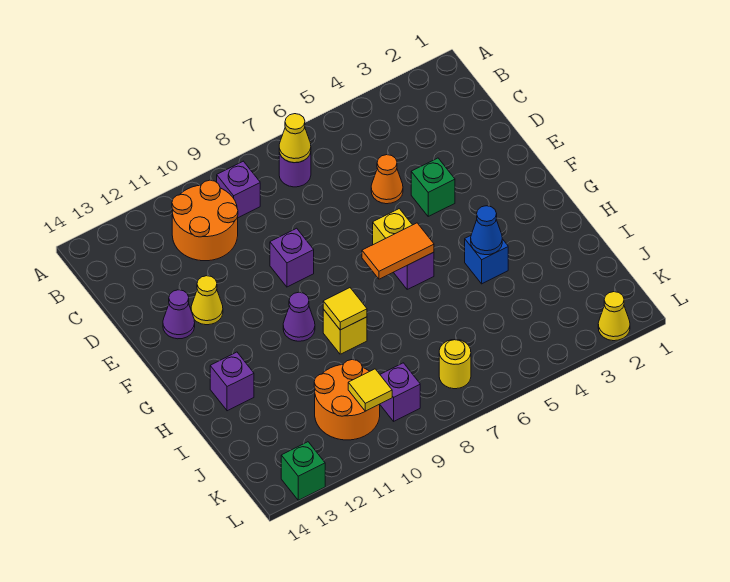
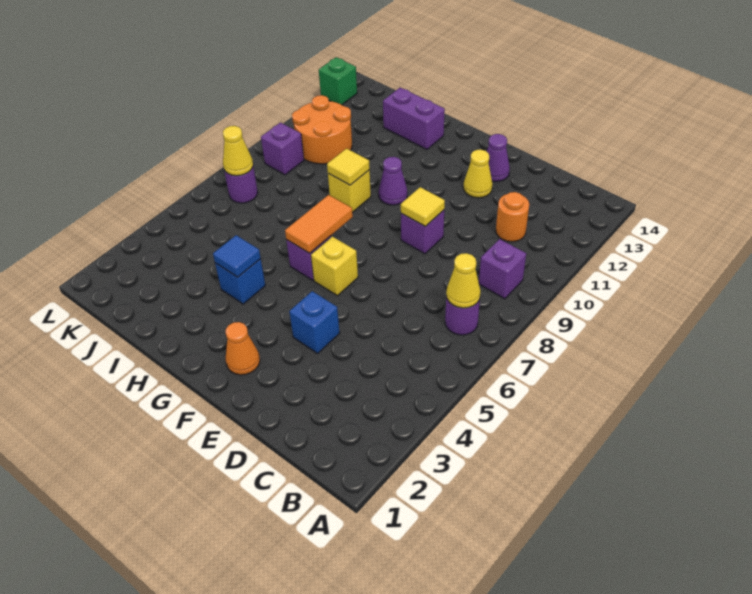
orange 2x2 round brick [172,180,238,261] -> orange 1x1 round brick [496,192,529,242]
orange 1x1 cone [371,155,403,204] -> orange 1x1 cone moved to [226,322,260,375]
green 1x1 brick [411,158,455,216] -> blue 1x1 brick [289,291,340,353]
blue 1x1 cone [471,206,502,255] -> blue 1x1 tile [213,235,261,277]
purple 1x1 brick [210,352,254,411] -> purple 1x2 brick [383,88,445,149]
yellow 1x1 round brick [439,339,471,389] -> purple 1x1 round brick [224,167,258,203]
yellow 1x1 tile [348,369,392,411] -> yellow 1x1 tile moved to [401,187,445,227]
yellow 1x1 cone [598,292,630,341] -> yellow 1x1 cone moved to [223,126,253,176]

